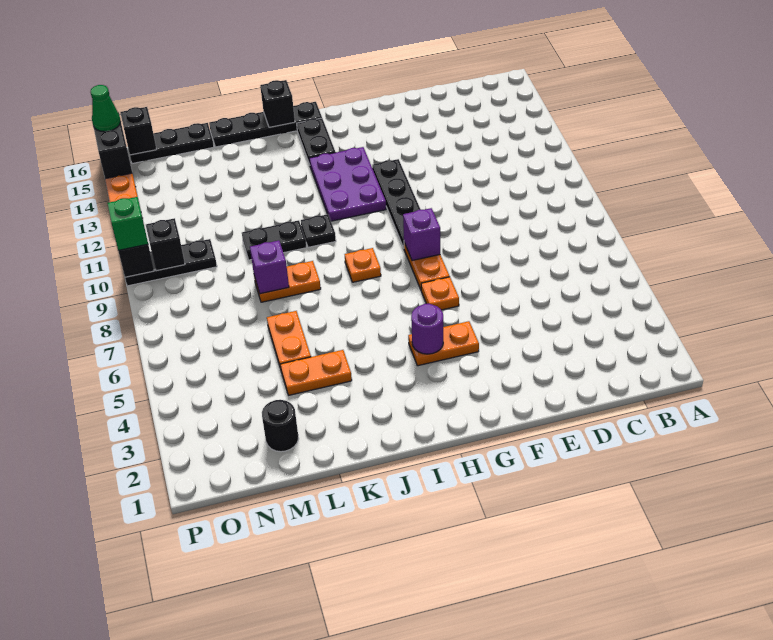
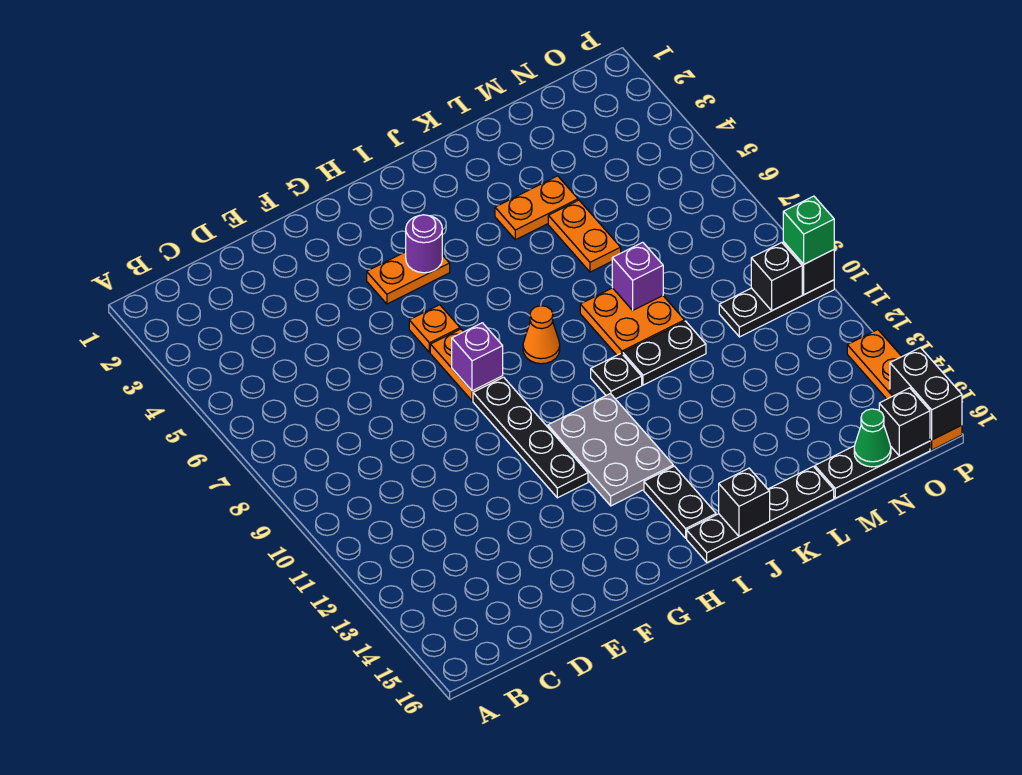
purple 2x3 plate [309,147,386,221] -> grey 2x3 plate [548,394,673,506]
orange 1x1 plate [345,248,381,282] -> orange 1x1 cone [523,306,560,364]
orange 1x2 plate [254,261,321,302] -> orange 2x2 plate [580,288,685,355]
black 1x1 round brick [262,400,299,452] -> none
green 1x1 cone [91,85,121,132] -> green 1x1 cone moved to [854,409,891,467]

